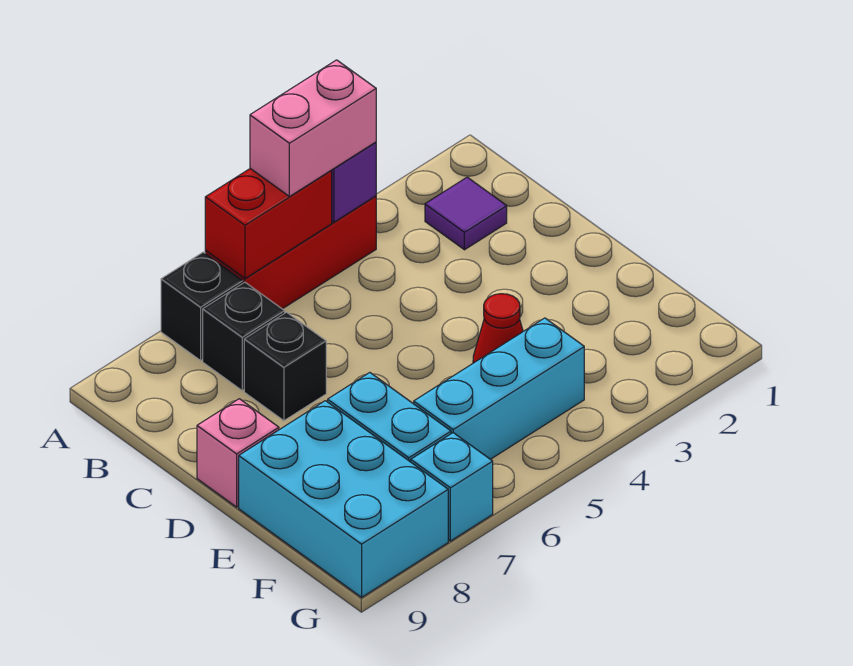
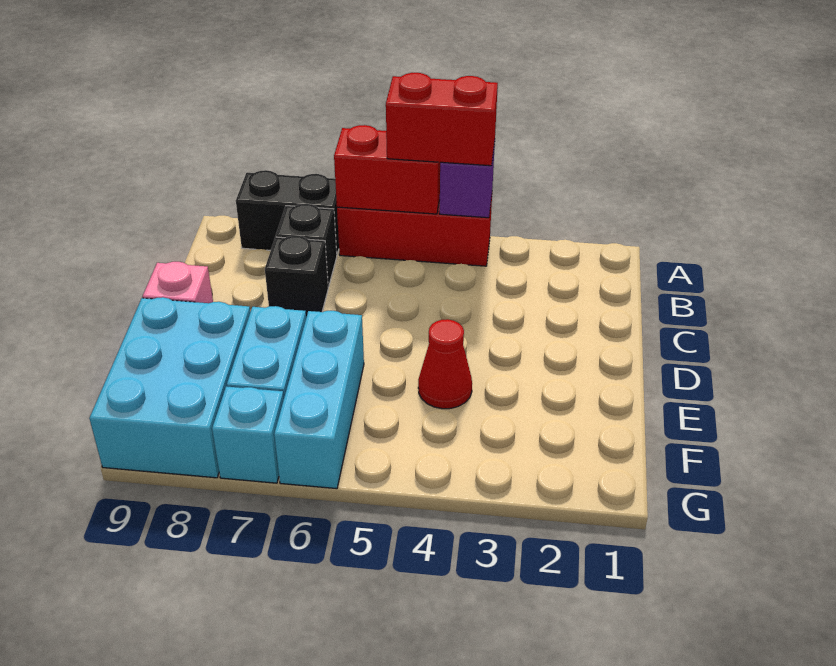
pink 1x2 brick [250,60,376,197] -> red 1x2 brick [386,73,498,166]
black 1x1 brick [161,252,243,360] -> black 1x2 brick [236,170,339,254]
purple 1x1 tile [425,177,507,250] -> none
cyan 1x3 brick [414,318,584,459] -> cyan 1x3 brick turned to [274,311,364,489]

